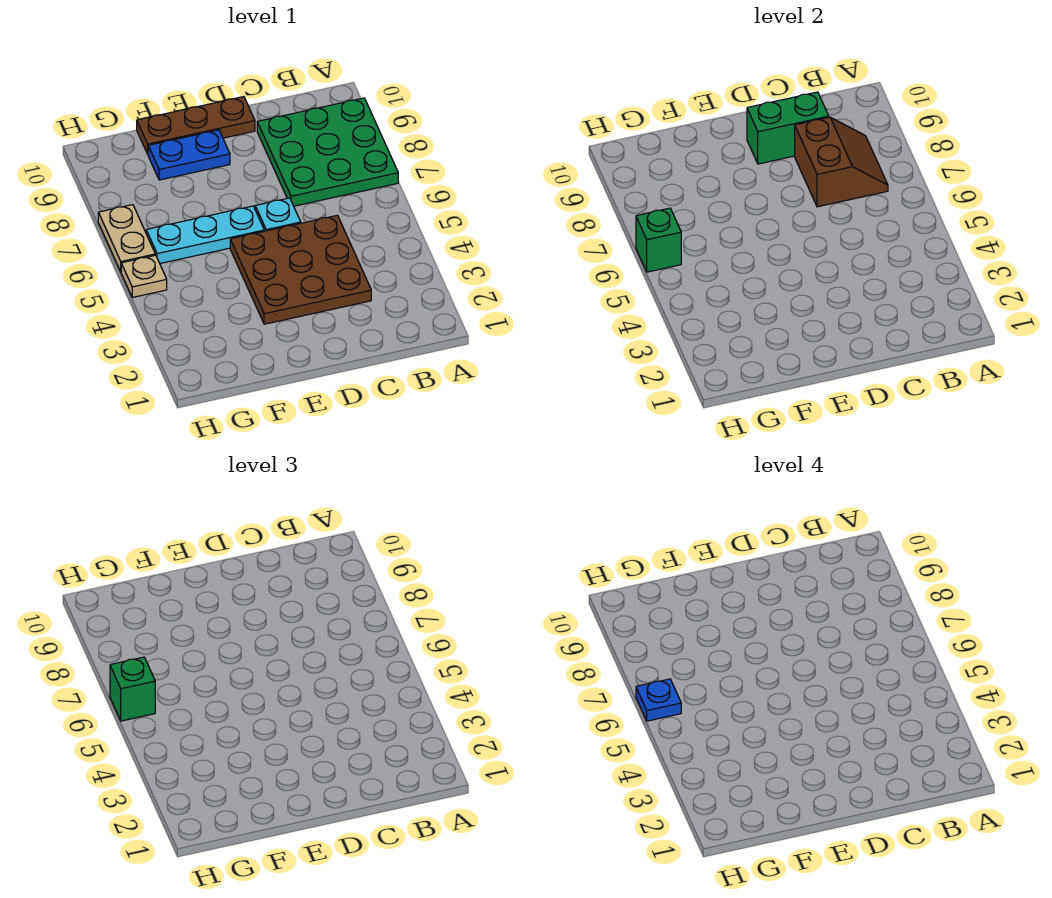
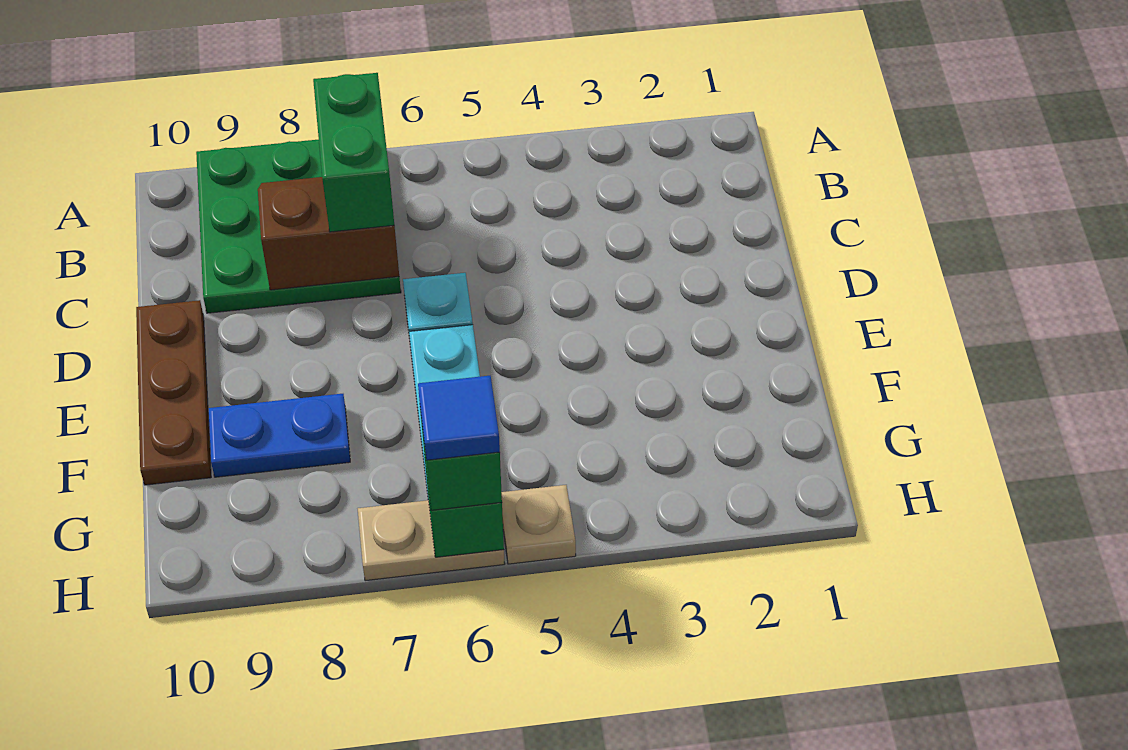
brown 3x3 plate [230,215,371,324] -> none
green 1x2 brick [747,92,829,164] -> green 1x2 brick moved to [313,73,394,232]
blue 1x2 plate [148,130,230,180] -> blue 1x2 plate turned to [209,394,350,477]
blue 1x1 plate [636,679,681,721] -> blue 1x1 tile [418,376,500,460]

